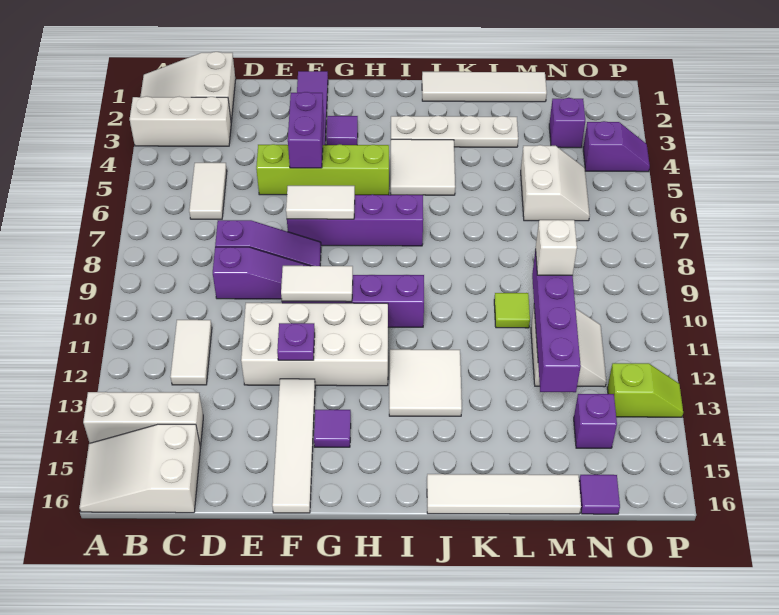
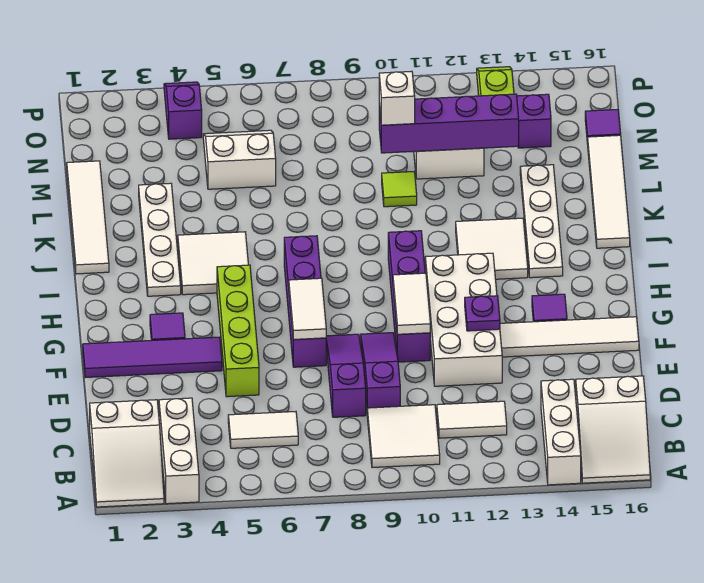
none -> white 2x2 tile [367,405,440,468]
purple 1x2 brick [288,92,324,168] -> none
none -> white 1x4 plate [520,165,563,278]
purple 1x1 brick [549,98,585,148] -> none

